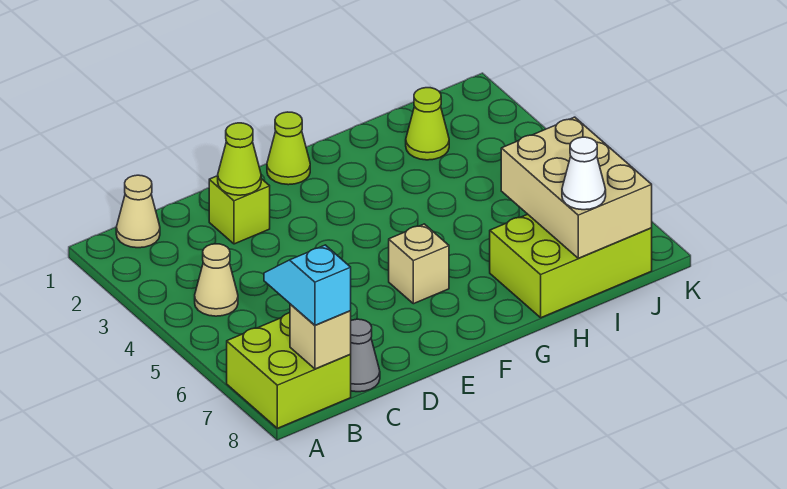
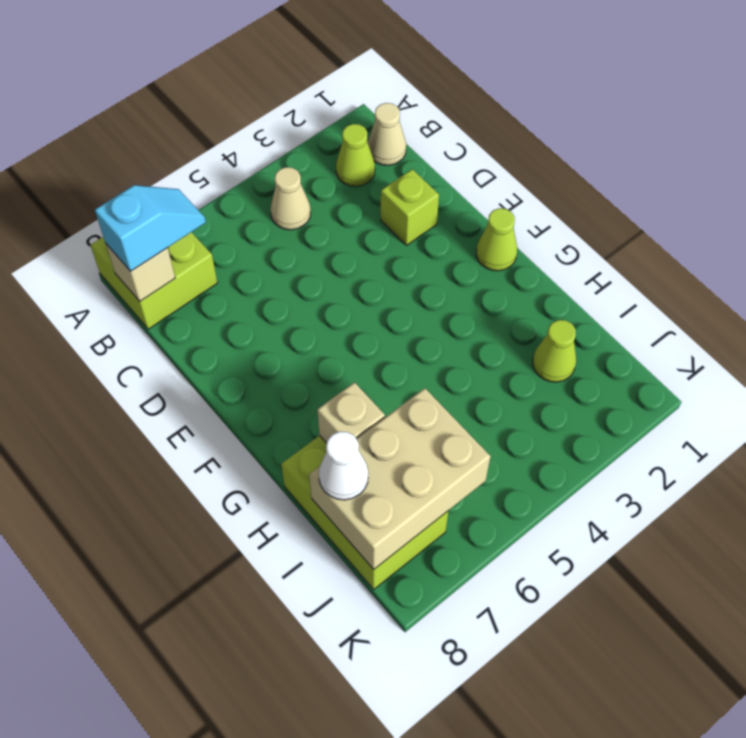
grey 1x1 cone [350,319,380,392] -> none
lime 1x1 cone [218,123,261,195] -> lime 1x1 cone moved to [336,124,375,186]
tan 1x1 brick [389,224,449,304] -> tan 1x1 brick moved to [317,382,385,443]

